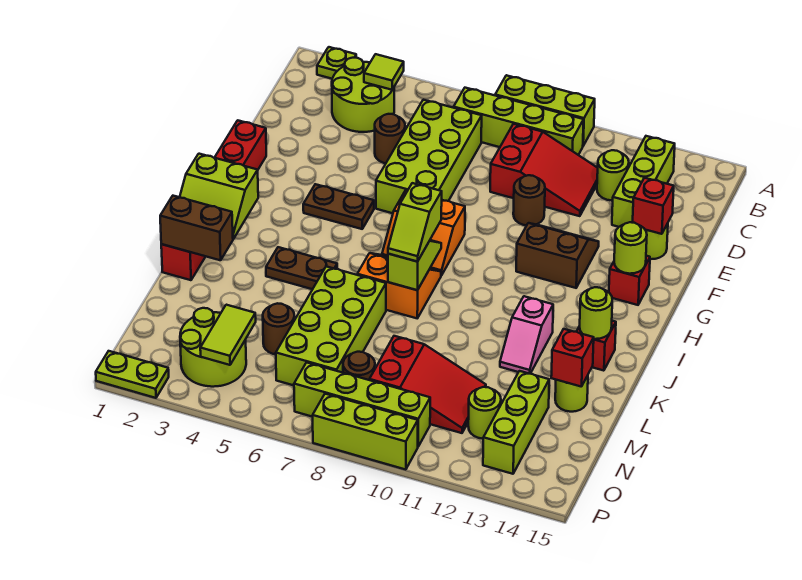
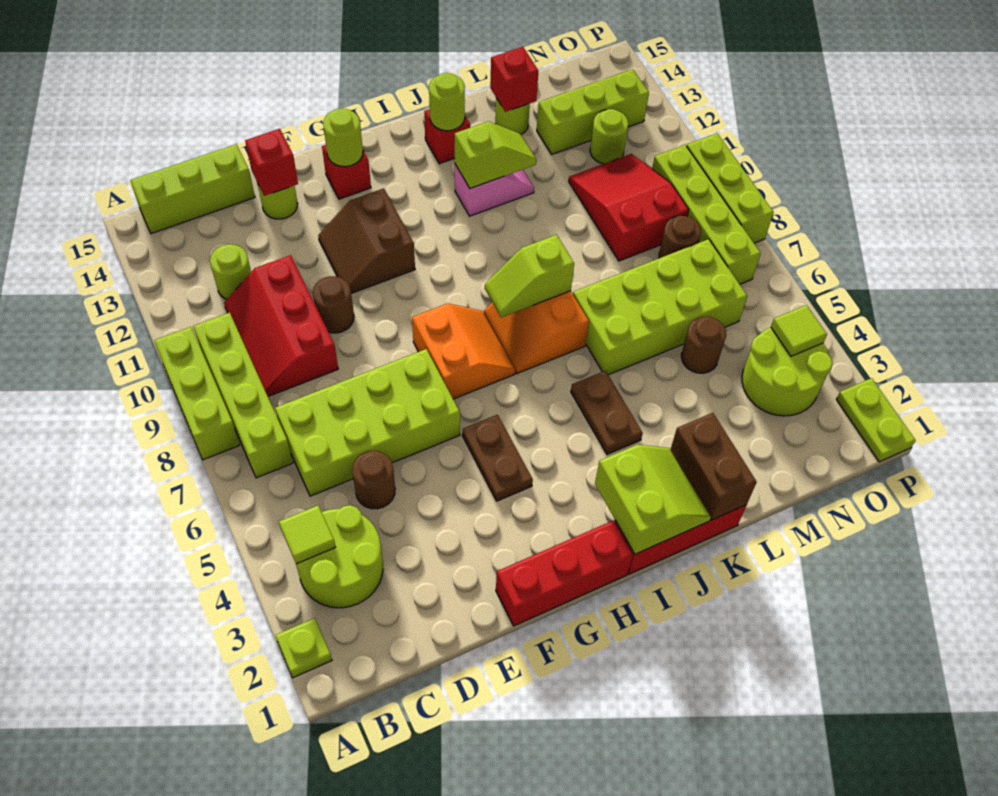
lime 1x3 brick [612,136,675,227] -> lime 1x3 brick moved to [130,144,255,234]
red 2x3 slope [490,124,598,216] -> red 2x3 slope turned to [224,255,338,396]
lime 1x2 slope [388,183,442,262] -> lime 1x2 slope moved to [455,121,536,188]
lime 1x2 tile [200,305,256,365] -> lime 1x1 tile [771,305,827,356]

